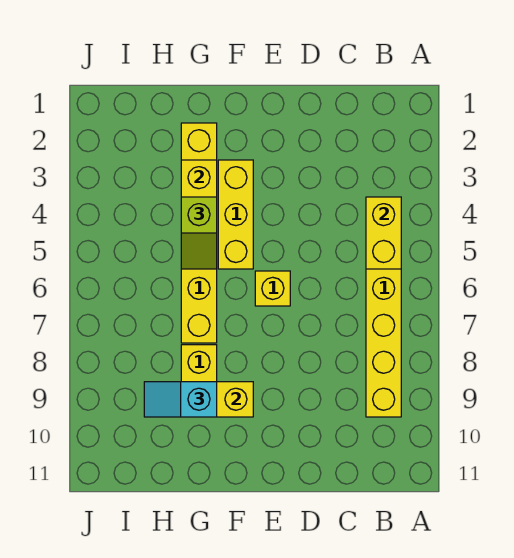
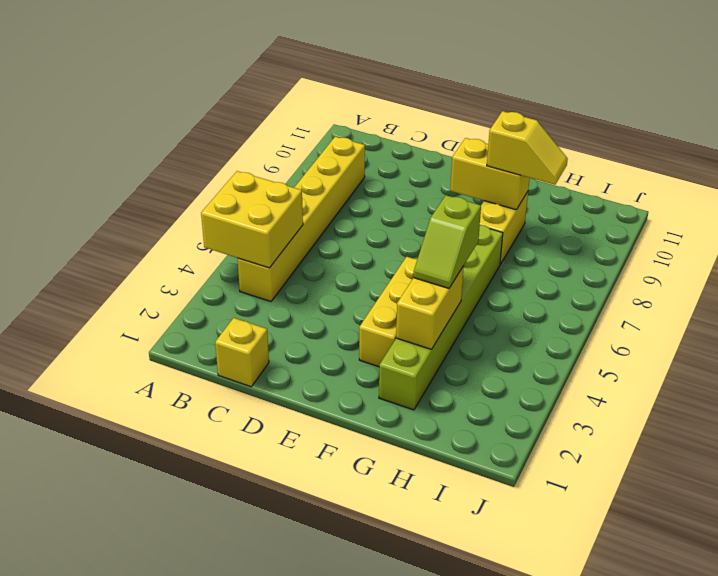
yellow 1x2 brick [366,197,401,269] -> yellow 2x2 brick [201,171,303,268]
yellow 1x1 brick [255,271,290,306] -> yellow 1x1 brick moved to [215,318,269,387]
yellow 1x6 brick [181,123,217,343] -> lime 1x6 brick [379,225,503,410]
lime 1x2 slope [181,197,217,269] -> lime 1x2 slope turned to [413,195,481,288]
cyan 1x2 slope [144,382,217,417] -> yellow 1x2 slope [487,111,568,185]

